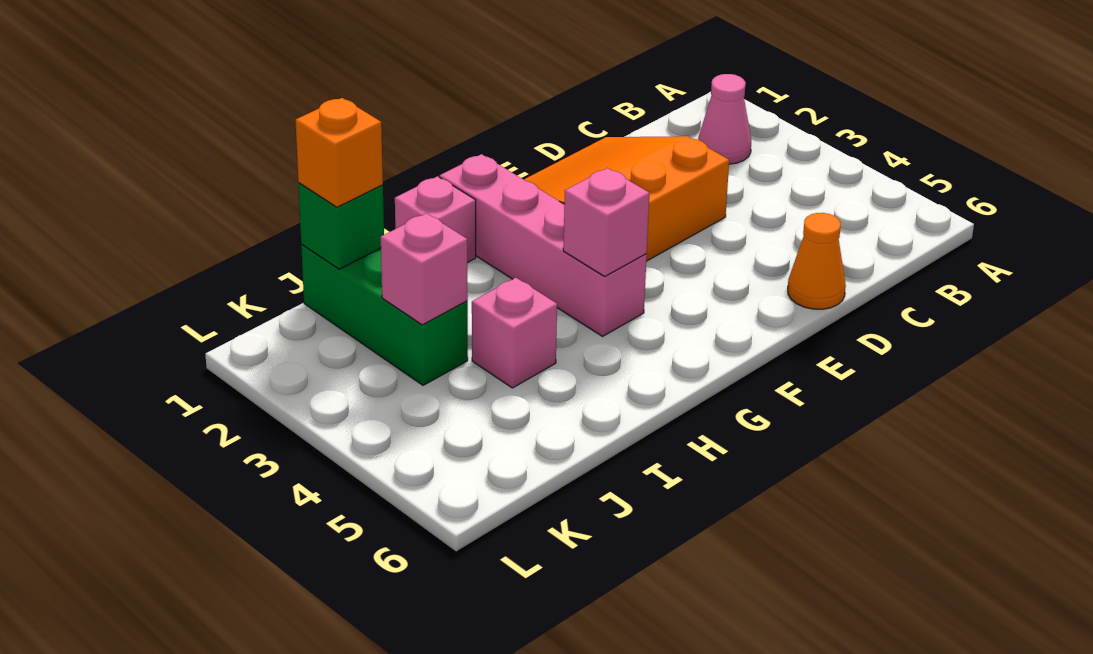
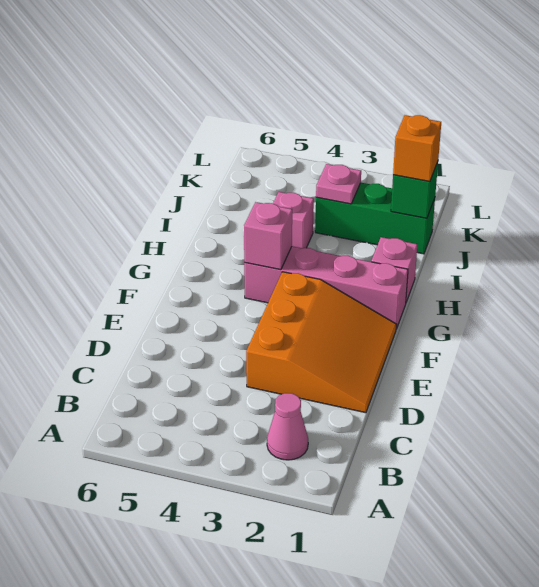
orange 1x1 cone [788,213,846,309] -> none
pink 1x1 brick [381,213,468,325] -> pink 1x1 plate [316,164,361,204]

